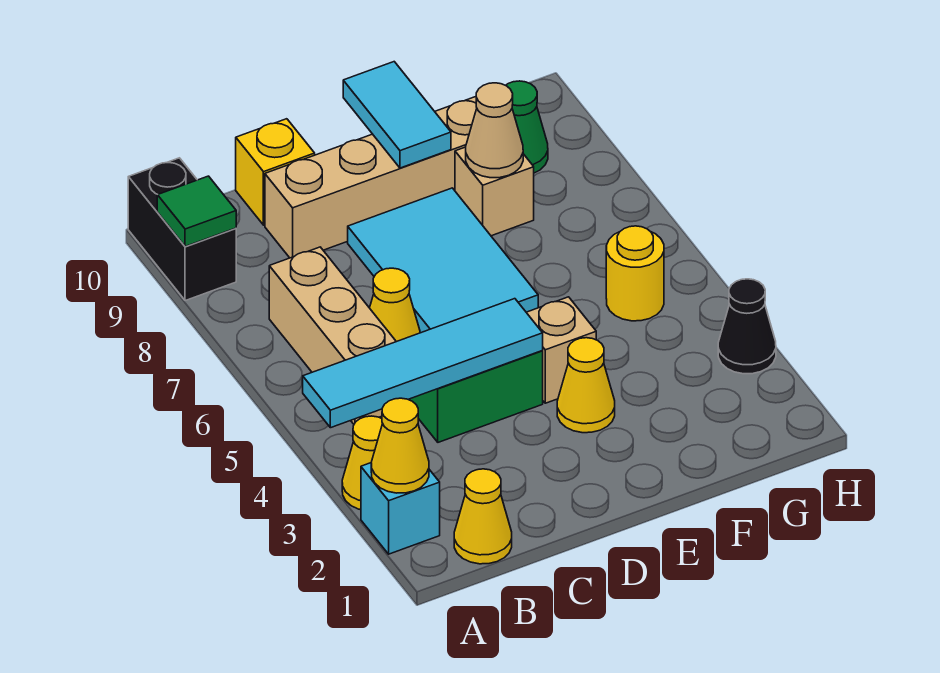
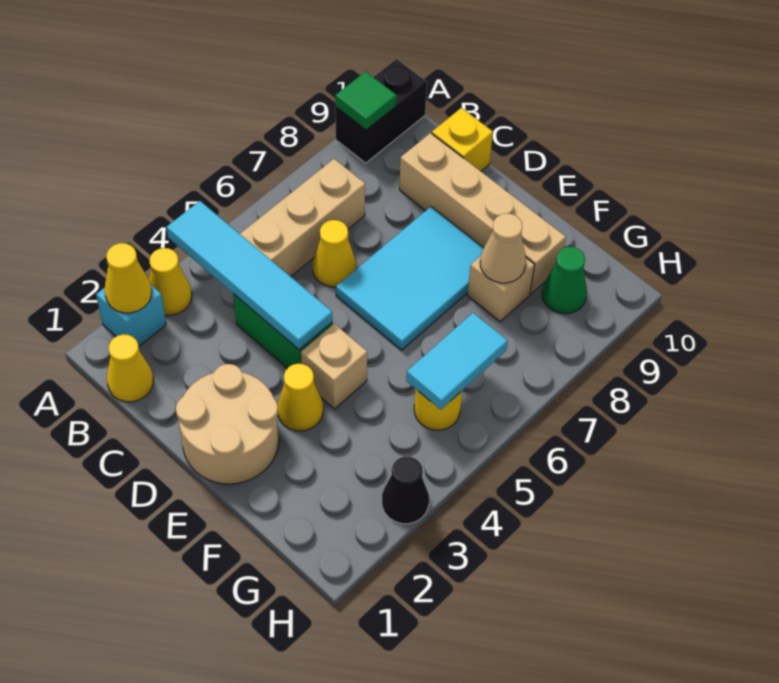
none -> tan 2x2 round brick [176,364,279,484]
cyan 1x2 tile [343,62,451,168] -> cyan 1x2 tile moved to [406,313,508,410]

